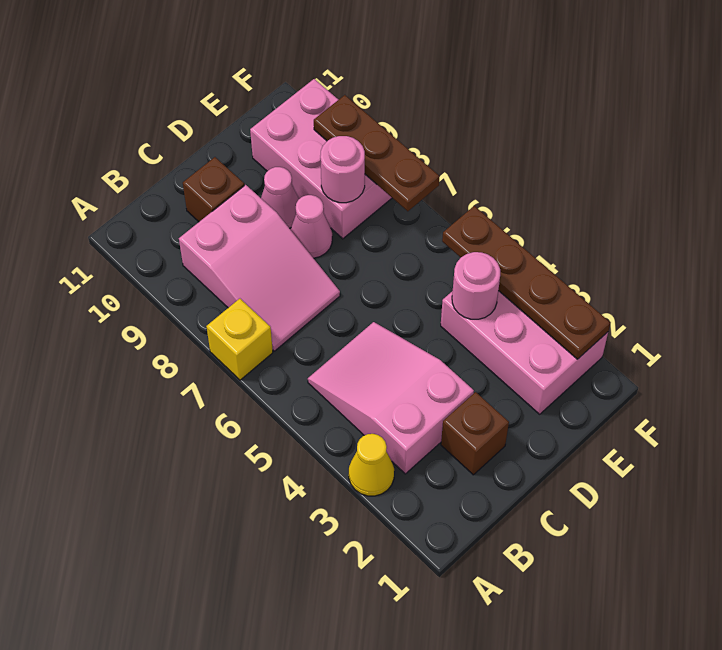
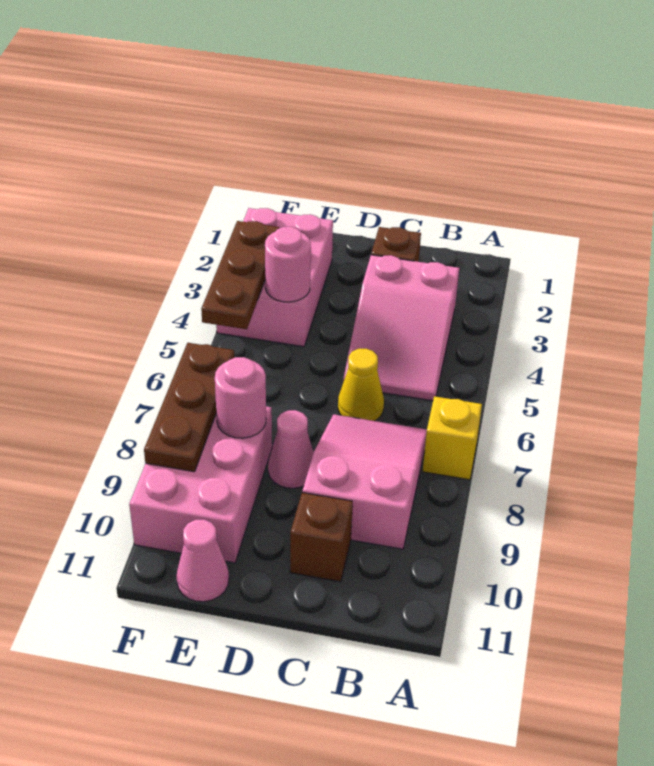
yellow 1x1 cone [349,434,394,496] -> yellow 1x1 cone moved to [338,349,384,421]
pink 1x1 cone [261,167,299,228] -> pink 1x1 cone moved to [176,520,229,602]
brown 1x4 plate [442,206,611,359] -> brown 1x3 plate [201,221,279,329]

